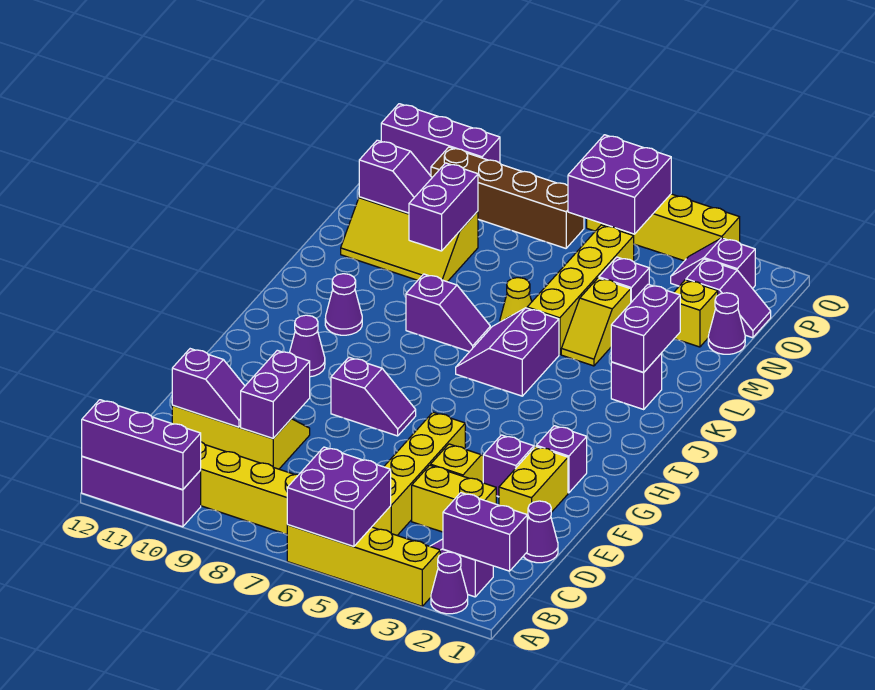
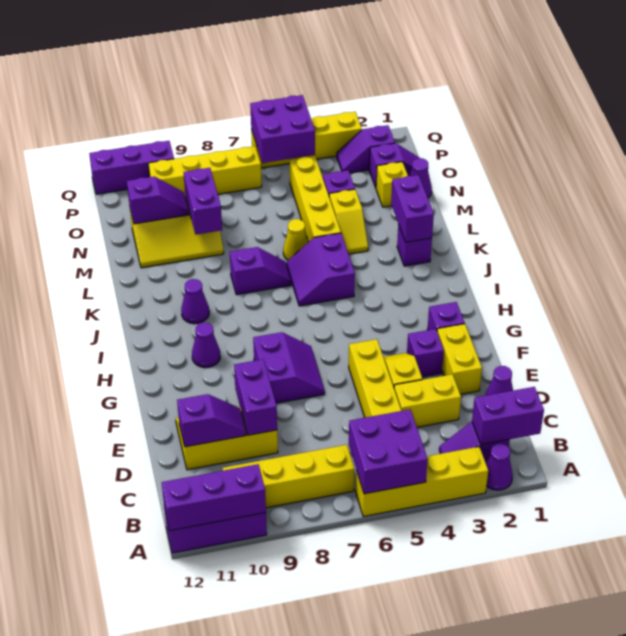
purple 1x2 slope [331,357,416,436] -> purple 2x2 slope [253,332,325,403]
brown 1x4 brick [431,147,584,248] -> yellow 1x4 brick [148,146,262,195]

